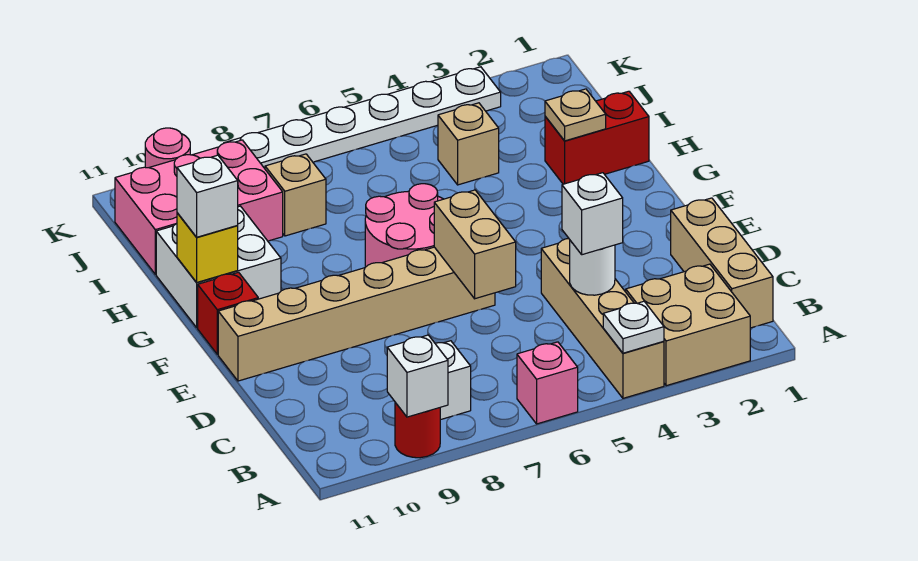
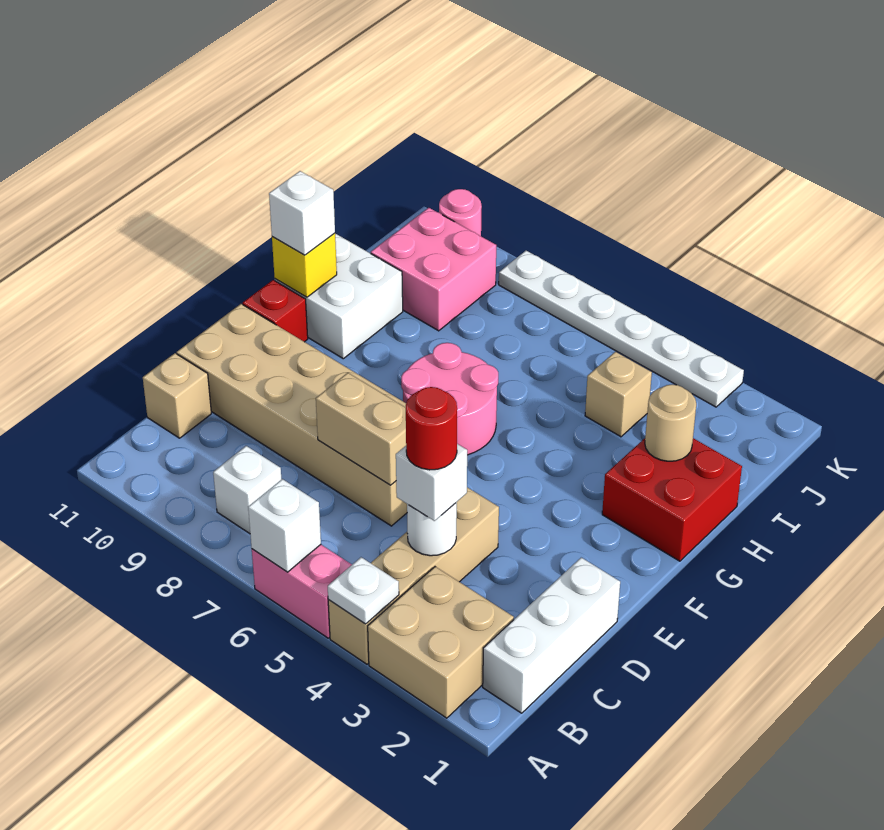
pink 1x1 brick [517,342,578,424] -> pink 1x2 brick [252,545,352,638]
red 1x1 round brick [395,402,440,458] -> red 1x1 round brick moved to [406,387,457,470]
white 1x1 brick [387,335,448,417] -> white 1x1 brick moved to [248,479,321,572]
tan 1x3 brick [671,198,773,328] -> white 1x3 brick [483,558,620,713]
tan 1x2 brick [434,190,516,299] -> tan 1x2 brick turned to [316,373,406,485]
tan 1x6 brick [218,247,495,381] -> tan 2x6 brick [177,304,407,526]
red 1x2 brick [545,91,649,184] -> red 2x2 brick [602,438,742,561]
tan 1x1 plate [545,89,606,141] -> tan 1x1 round brick [645,384,696,461]
tan 1x1 brick [265,154,326,236] -> tan 1x1 brick moved to [143,353,211,438]
pink 2x3 brick [115,140,283,274] -> pink 2x2 brick [371,208,496,331]

